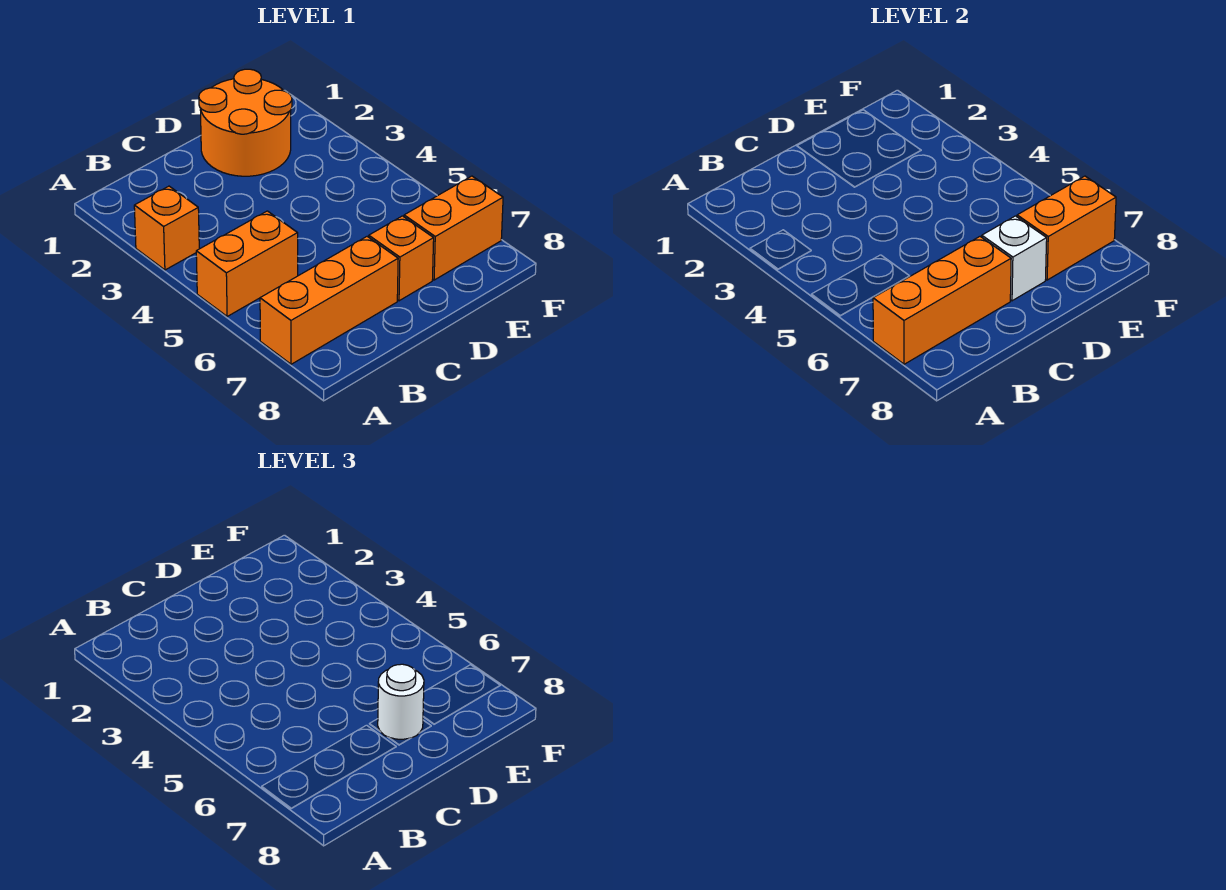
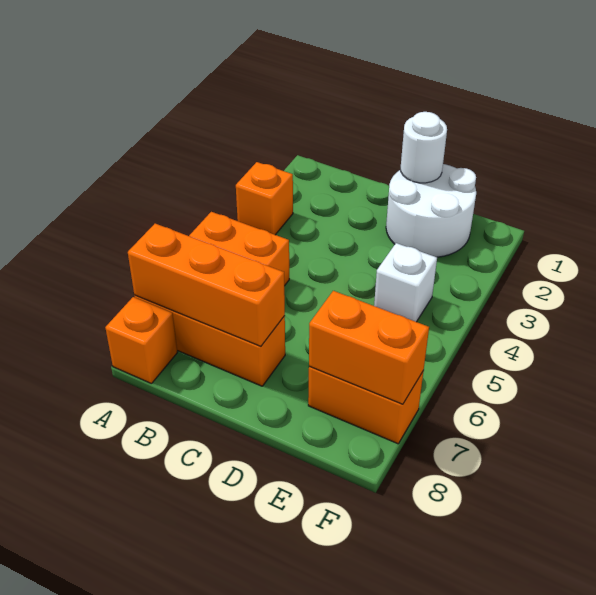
orange 2x2 round brick [199,69,292,176] -> white 2x2 round brick [386,164,476,257]
orange 1x1 brick [369,216,434,301] -> orange 1x1 brick moved to [105,297,177,384]
white 1x1 brick [982,216,1047,301] -> white 1x1 brick moved to [374,243,437,322]
white 1x1 round brick [378,664,424,739] -> white 1x1 round brick moved to [401,112,447,183]

